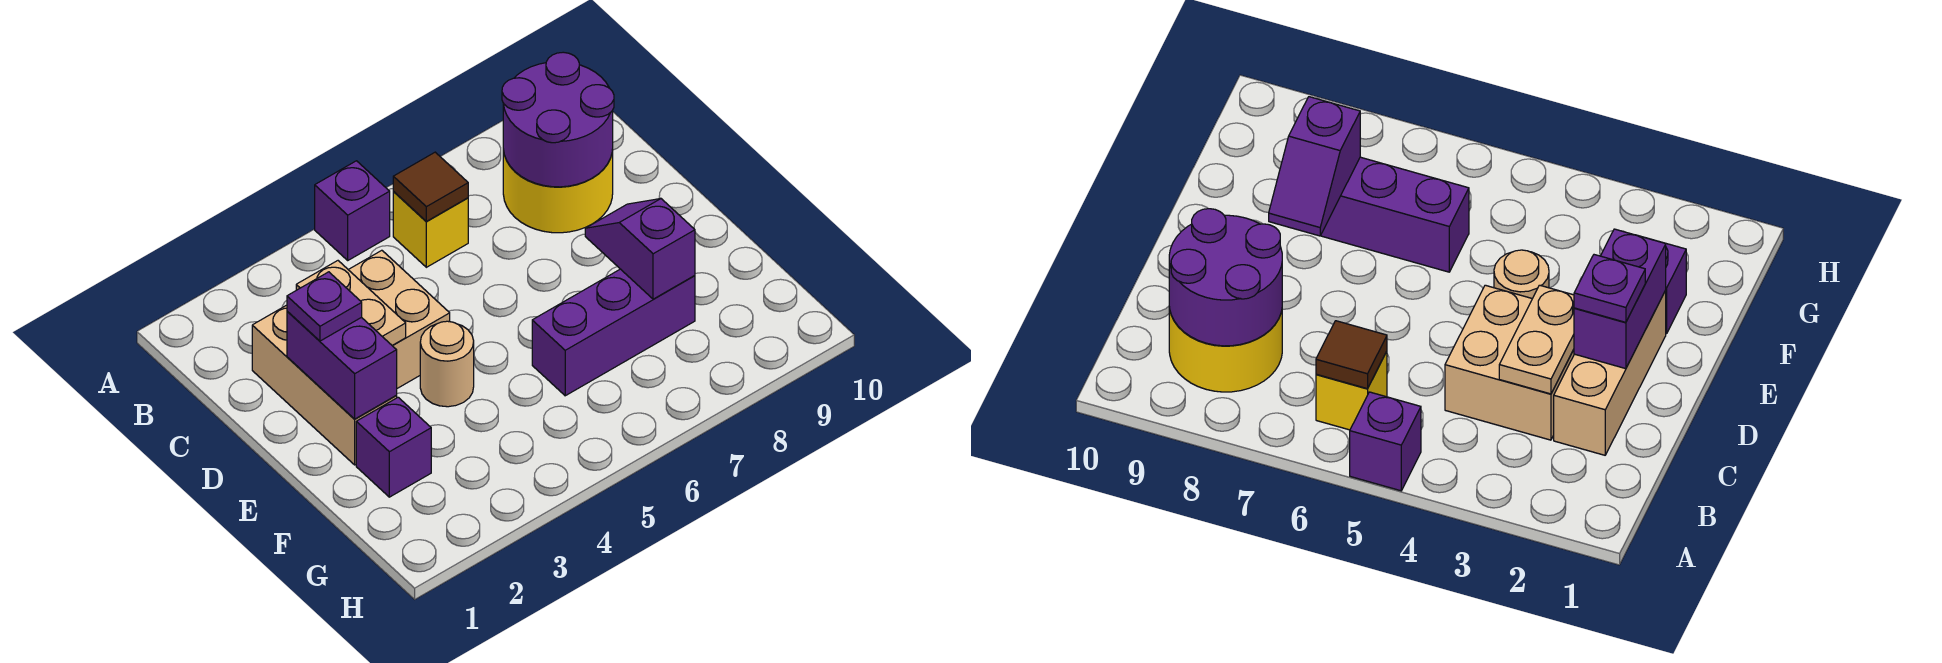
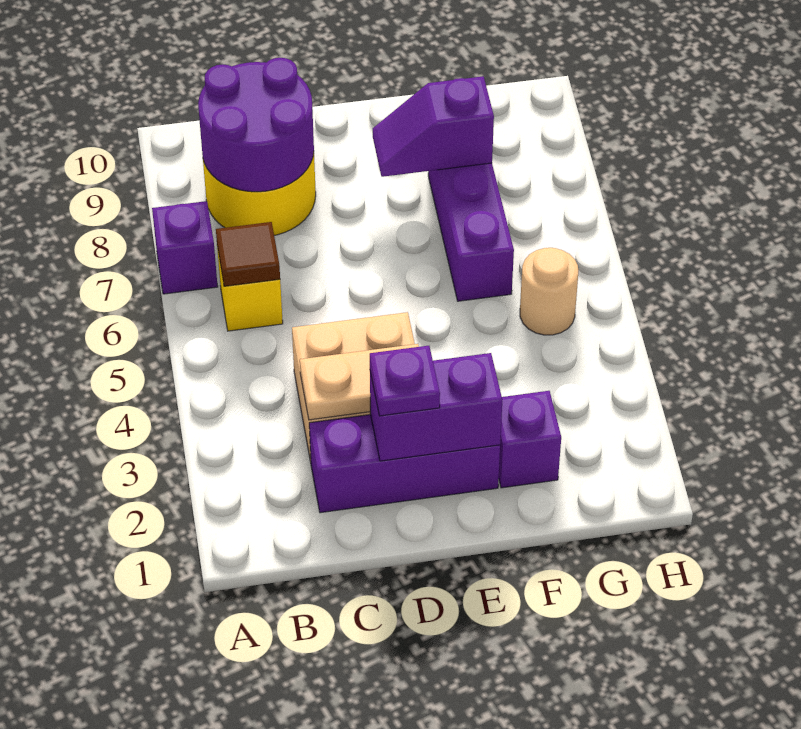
purple 1x1 brick [315,161,390,260] -> purple 1x1 brick moved to [152,201,218,294]
tan 1x3 brick [252,305,397,465] -> purple 1x3 brick [309,415,500,513]
tan 1x1 round brick [420,321,474,407] -> tan 1x1 round brick moved to [520,248,578,335]

